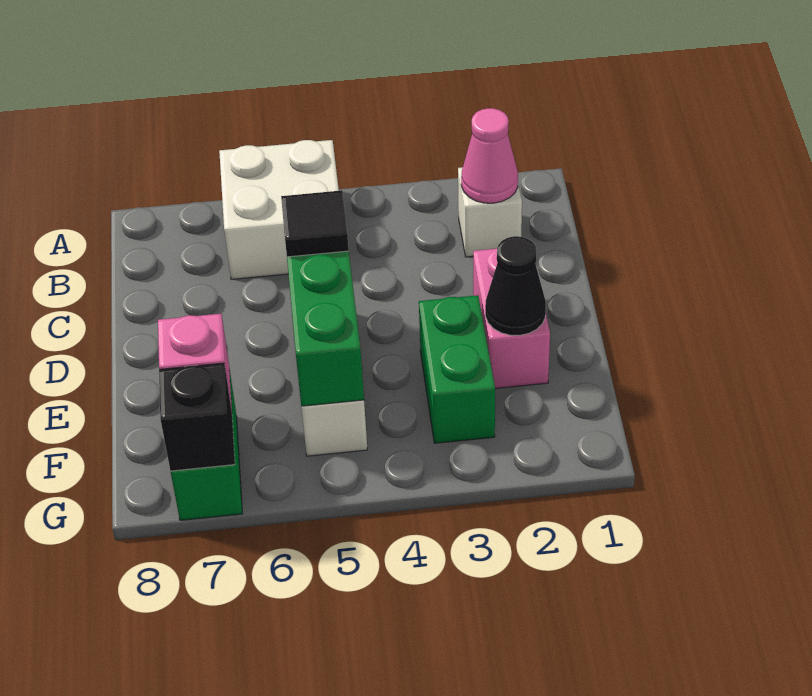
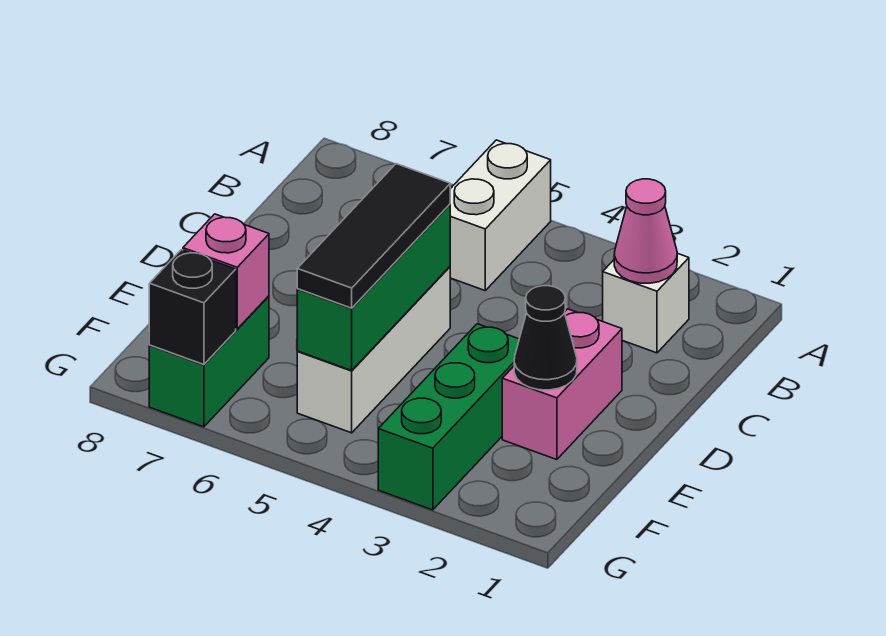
white 2x2 brick [219,140,339,279] -> white 1x2 brick [450,140,551,290]
black 1x1 tile [281,190,349,257] -> black 1x3 tile [297,164,450,308]
green 1x2 brick [419,295,495,443] -> green 1x3 brick [378,324,519,510]

